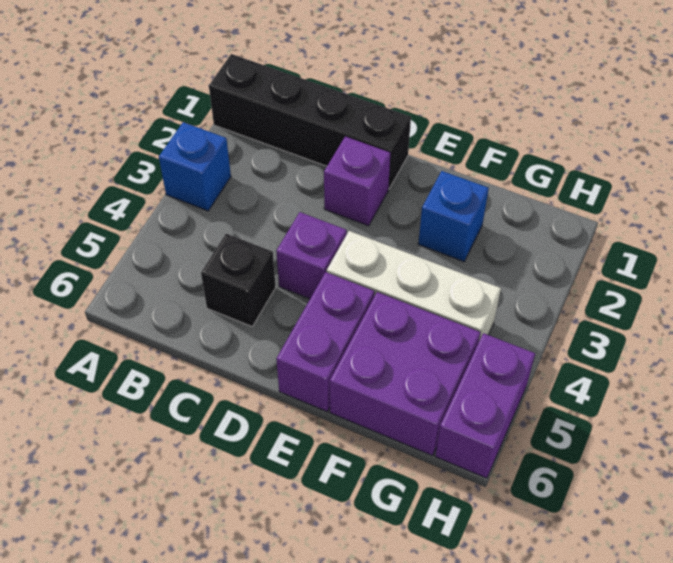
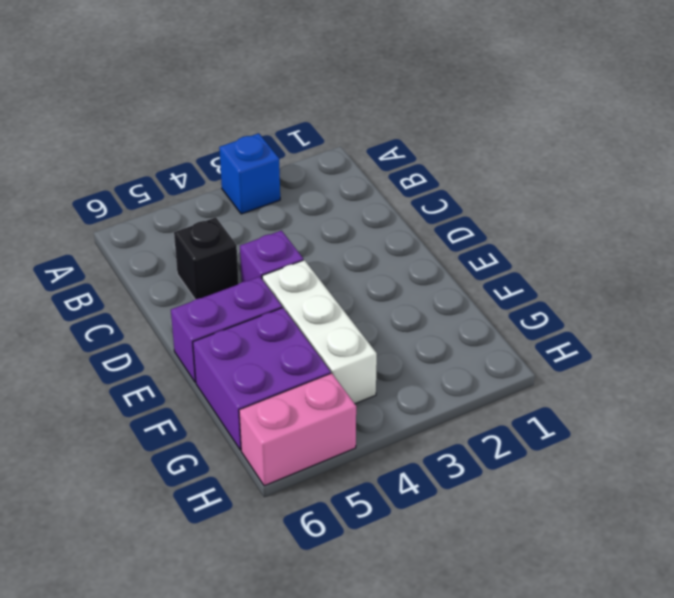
black 1x4 brick [209,54,411,189] -> none
purple 1x1 brick [324,136,390,226] -> none
blue 1x1 brick [418,171,489,262] -> none
purple 1x2 brick [435,333,535,478] -> pink 1x2 brick [239,373,356,486]

